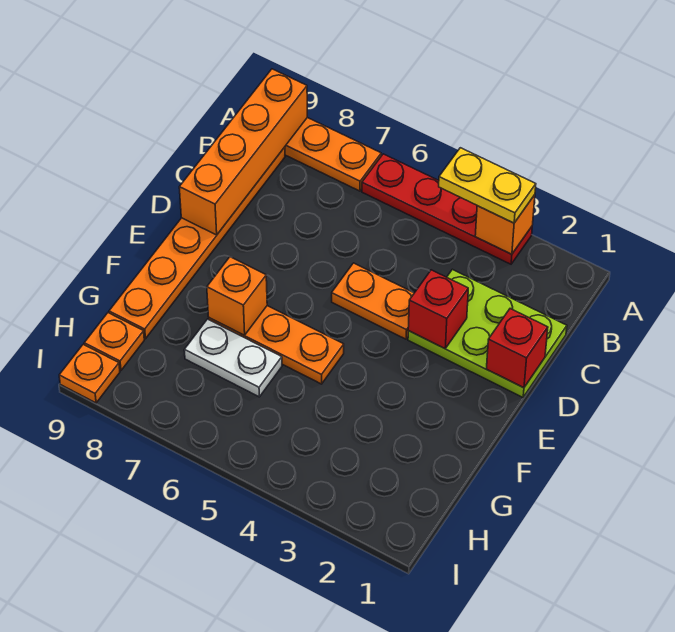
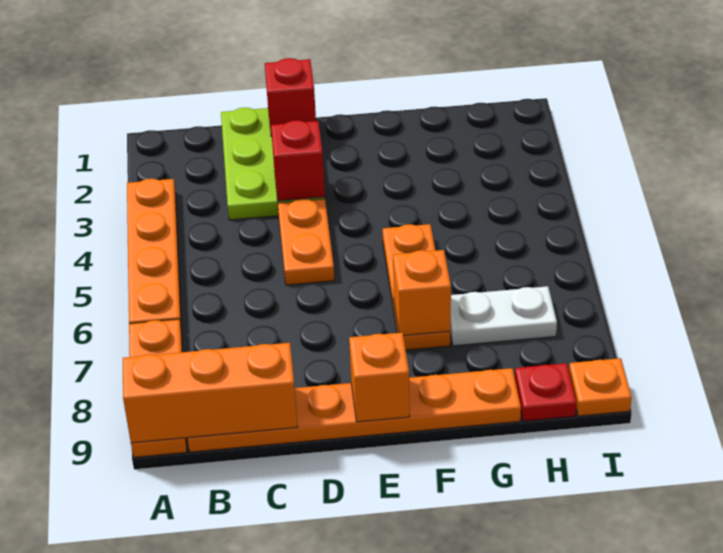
red 1x4 plate [362,154,532,264] -> orange 1x4 plate [127,179,182,331]
orange 1x1 brick [475,195,535,254] -> orange 1x1 brick moved to [349,332,410,422]
yellow 1x2 plate [439,148,536,223] -> none
orange 1x4 brick [179,69,307,235] -> orange 1x3 brick [123,343,297,443]
white 1x2 plate [184,319,282,397] -> white 1x2 plate turned to [450,286,557,346]
orange 1x1 plate [84,313,144,371] -> red 1x1 plate [515,363,576,421]

